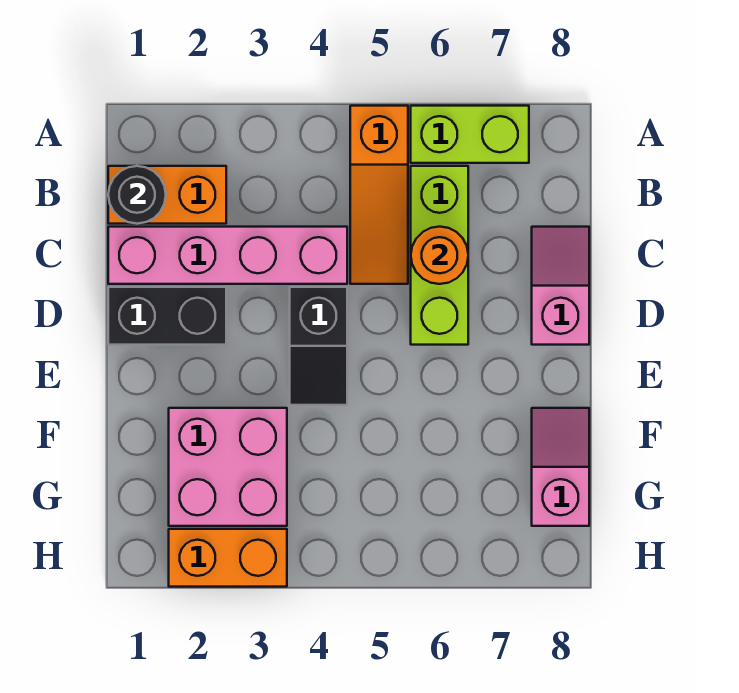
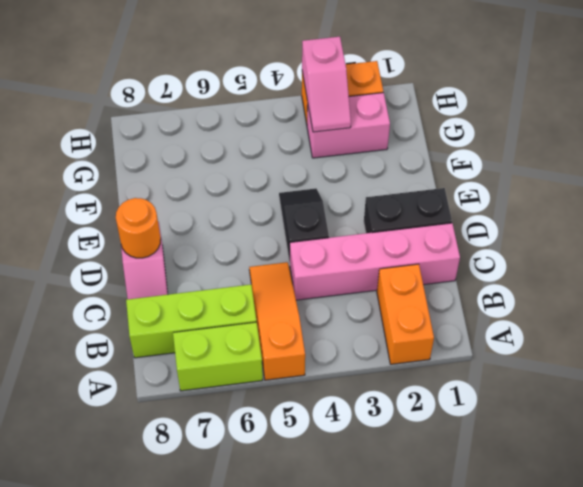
orange 1x2 brick [108,166,226,224] -> orange 1x2 brick turned to [377,264,434,364]
black 1x1 round brick [108,166,166,224] -> none
lime 1x3 brick [411,166,468,345] -> lime 1x3 brick turned to [126,285,257,358]
orange 1x1 round brick [411,227,468,284] -> orange 1x1 round brick moved to [116,198,161,258]
pink 2x2 brick [169,408,287,526] -> pink 1x2 brick [307,93,390,158]
pink 1x2 slope [532,408,589,526] -> pink 1x2 slope moved to [302,37,351,132]

